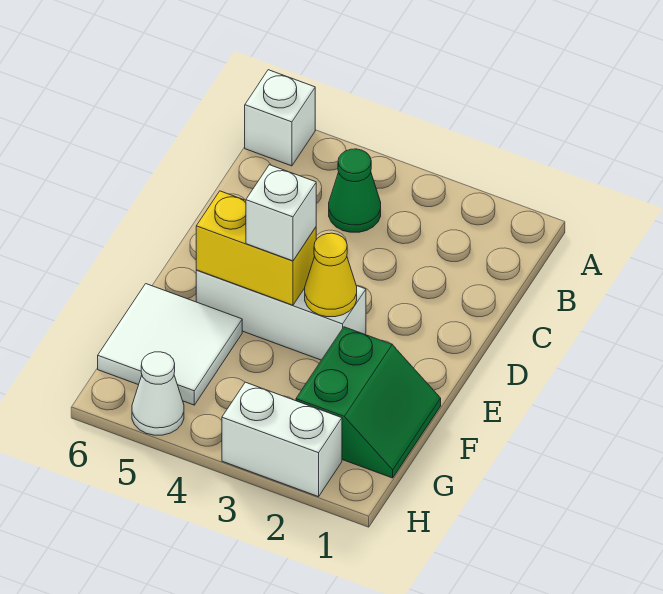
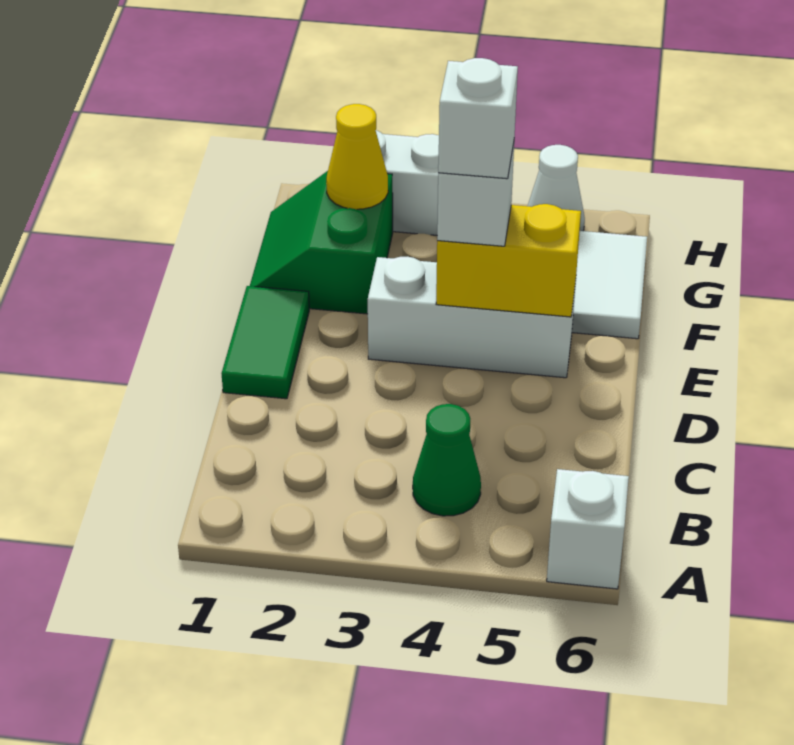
none -> green 1x2 tile [222,286,309,399]
yellow 1x1 cone [305,233,357,317] -> yellow 1x1 cone moved to [326,104,388,209]
none -> white 1x1 brick [438,58,518,179]

